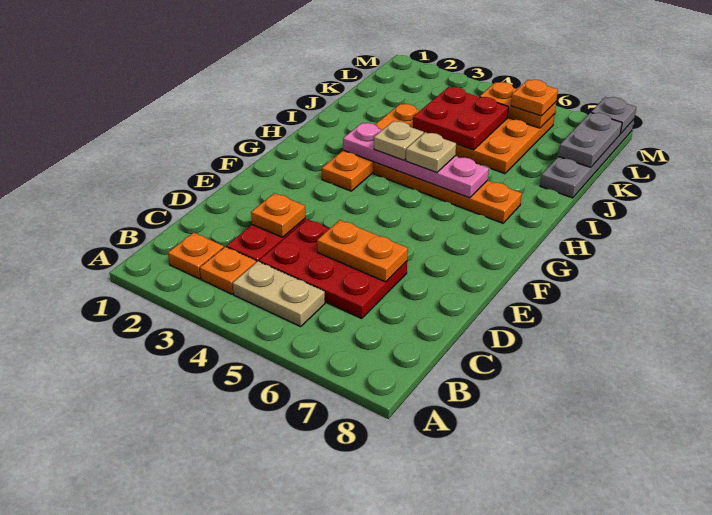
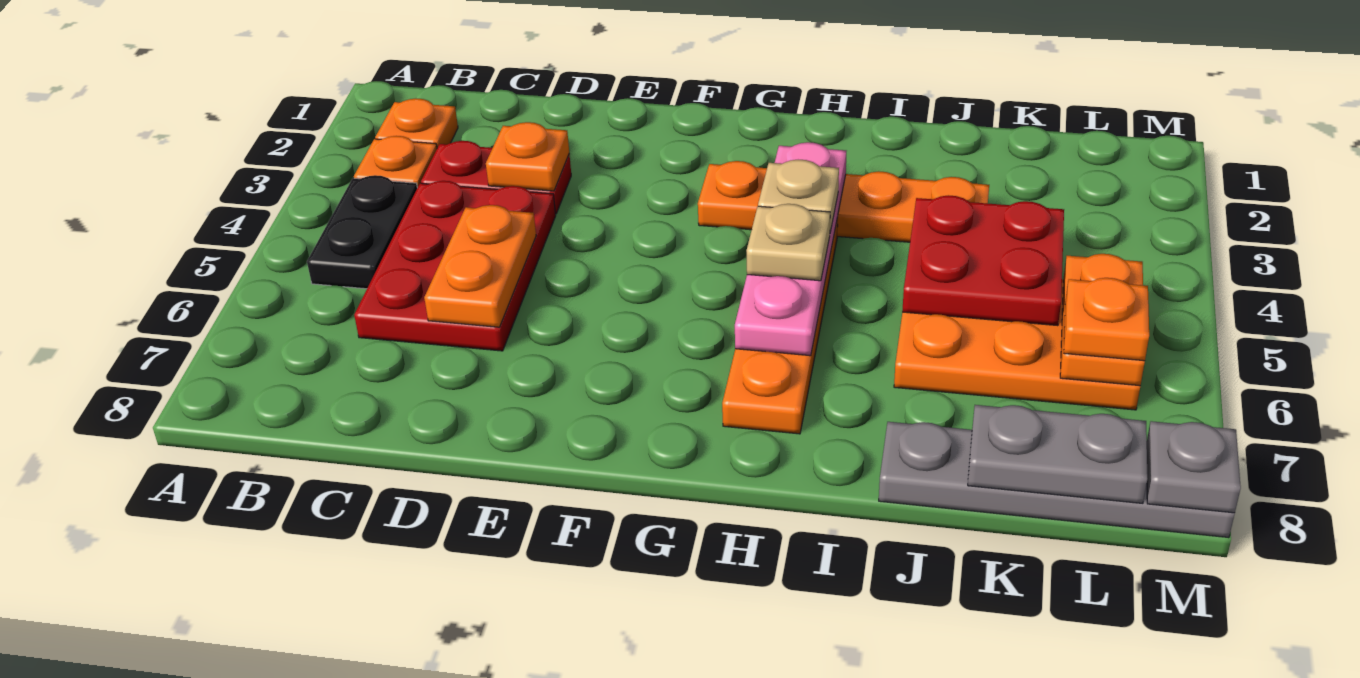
tan 1x2 plate [233,261,325,327] -> black 1x2 plate [307,175,417,289]

